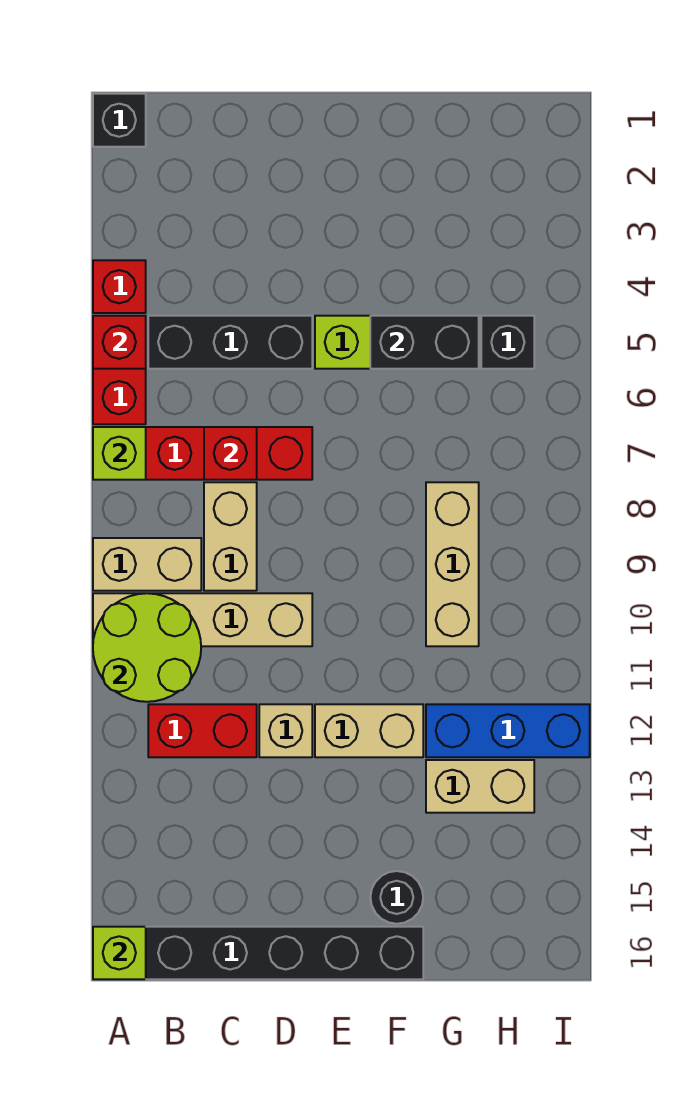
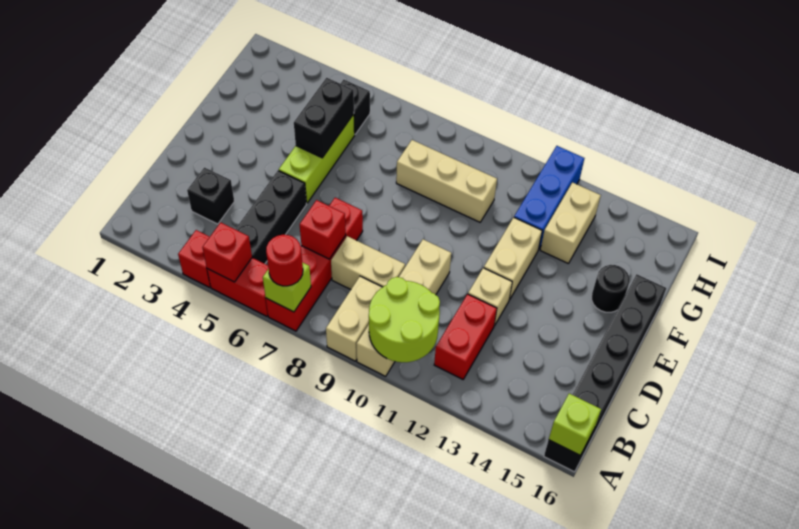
black 1x1 brick [93,94,146,147] -> black 1x1 brick moved to [187,168,234,224]
none -> red 1x1 round brick [266,235,303,286]

